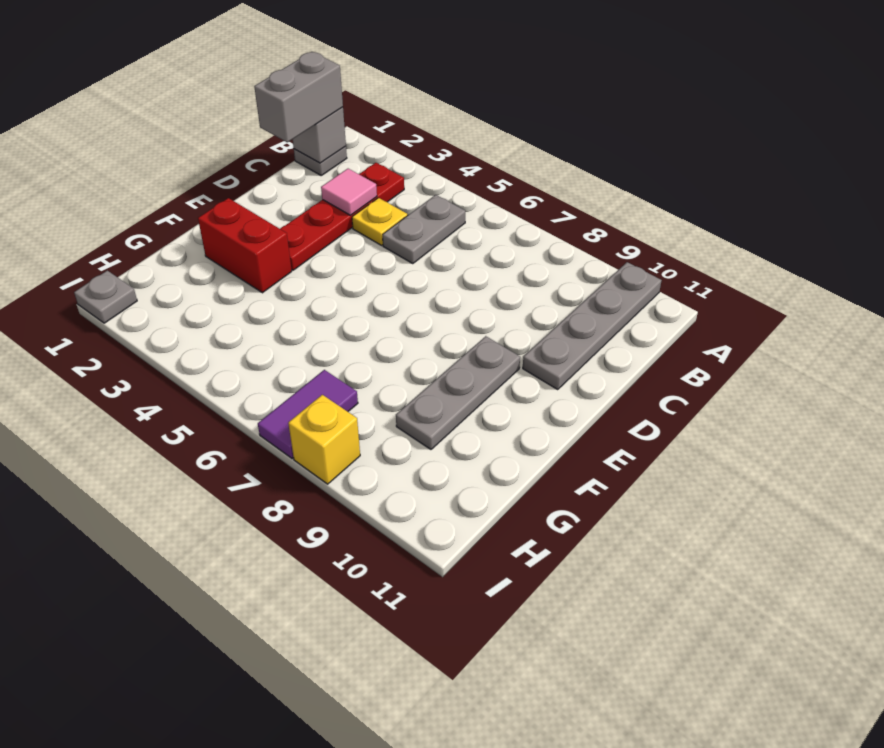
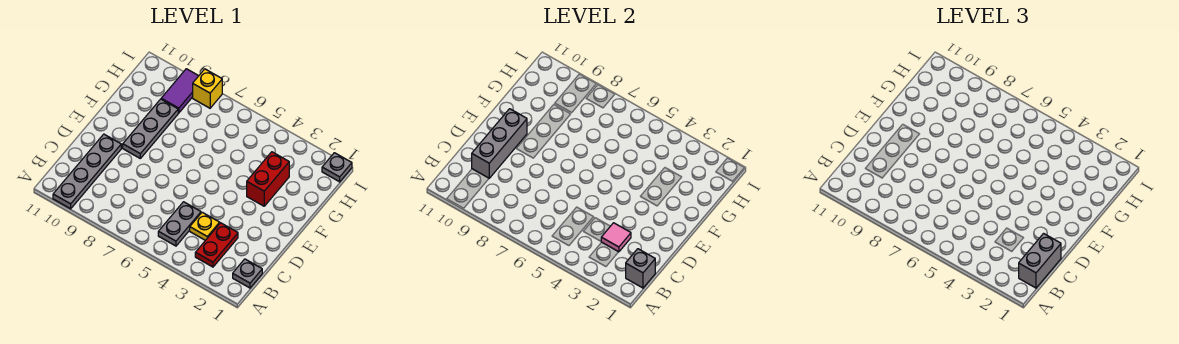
red 1x4 plate [280,163,404,270] -> red 1x2 plate [195,223,238,267]
none -> grey 1x3 brick [472,109,527,178]
red 1x2 brick [198,198,292,293] -> red 1x2 brick turned to [247,152,289,206]
purple 1x2 tile [258,370,358,459] -> purple 1x2 tile moved to [161,69,198,113]

